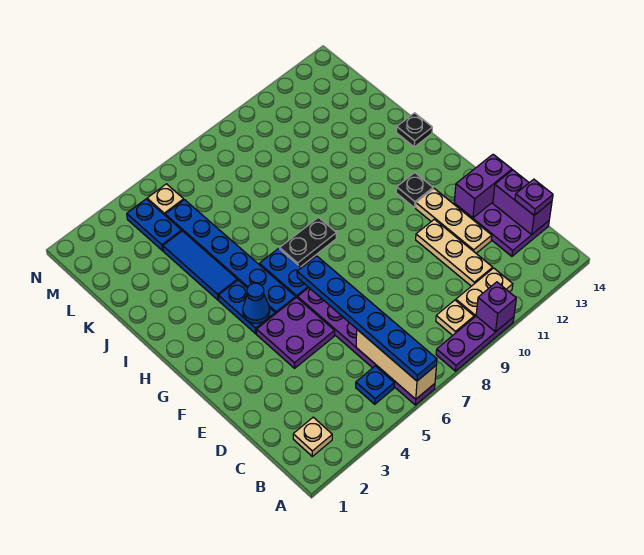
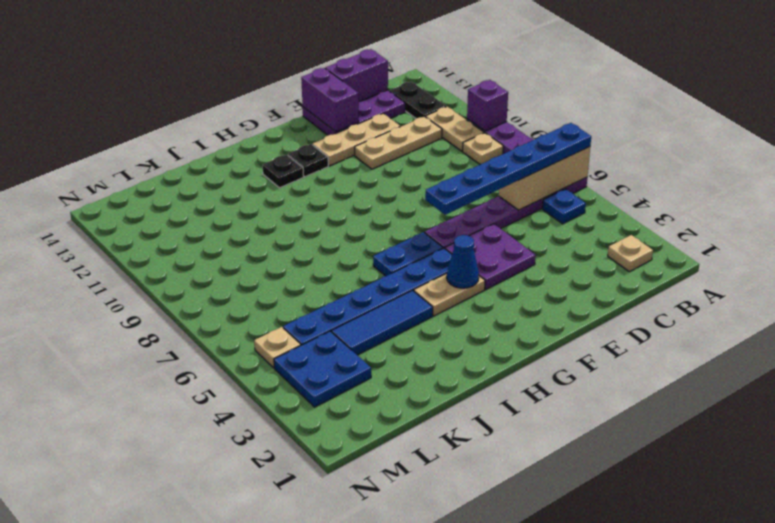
purple 1x1 plate [515,179,553,215] -> none
blue 1x2 plate [219,280,275,334] -> tan 1x2 plate [414,273,485,316]
black 1x2 plate [280,217,337,267] -> black 1x2 plate moved to [390,81,446,118]
black 1x1 plate [396,113,432,147] -> black 1x1 plate moved to [263,155,304,188]
blue 1x2 plate [127,199,182,251] -> blue 2x2 plate [274,331,371,407]

